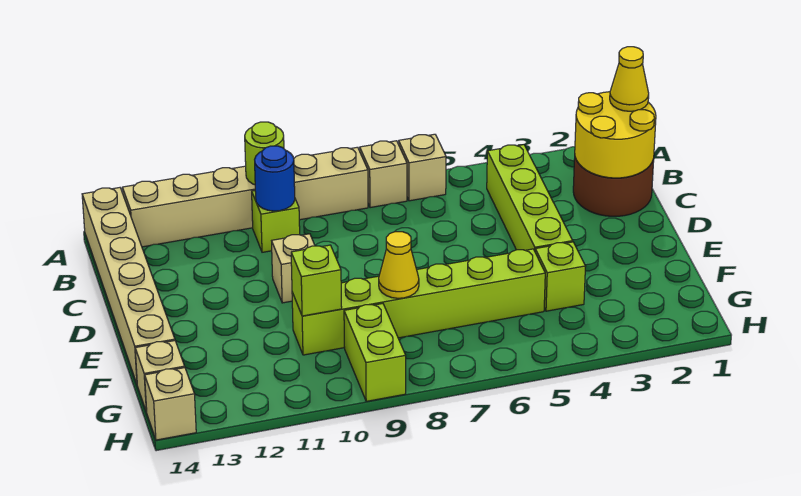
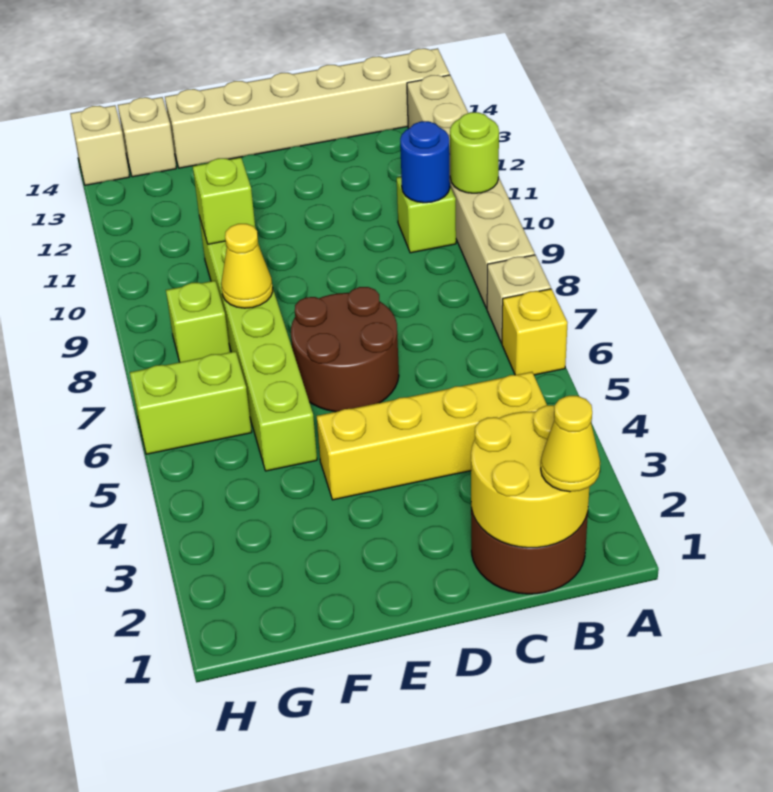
tan 1x1 brick [399,134,446,201] -> yellow 1x1 brick [502,289,568,375]
lime 1x4 brick [487,145,573,251] -> yellow 1x4 brick [317,372,547,500]
none -> brown 2x2 round brick [291,287,399,412]
tan 1x1 brick [272,234,315,303] -> none
lime 1x1 brick [535,242,586,311] -> lime 1x1 brick moved to [166,281,230,362]
lime 1x2 brick [344,304,406,401] -> lime 1x2 brick moved to [130,351,252,454]

